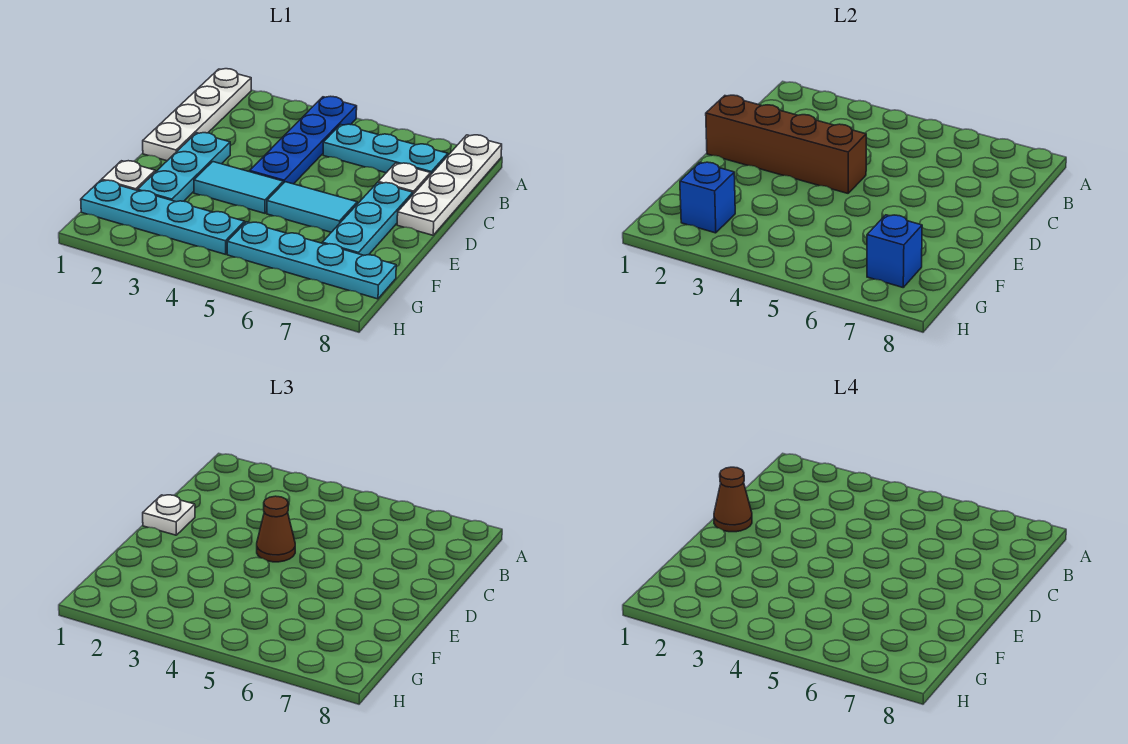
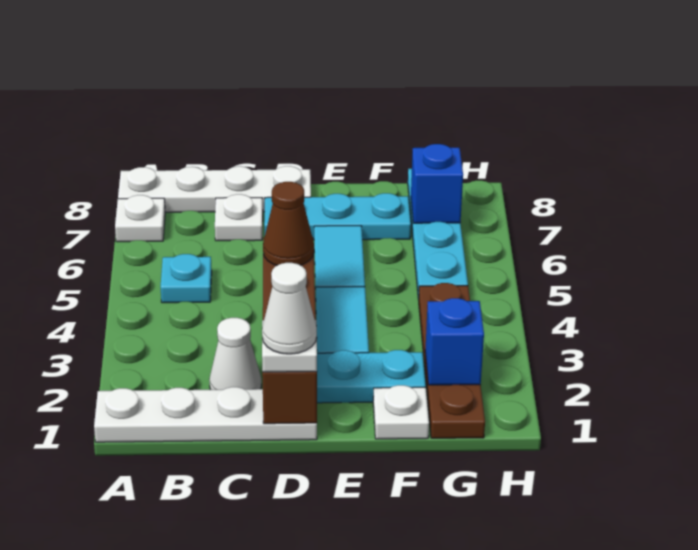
blue 1x4 plate [250,96,357,184] -> none
none -> white 1x1 plate [115,195,165,242]
cyan 1x3 plate [323,124,448,174] -> cyan 1x1 plate [161,254,212,303]
none -> white 1x1 cone [209,318,261,390]
brown 1x1 cone [714,467,752,532] -> white 1x1 cone [262,263,317,354]
cyan 1x4 plate [81,180,245,254] -> brown 1x4 plate [419,283,485,438]

